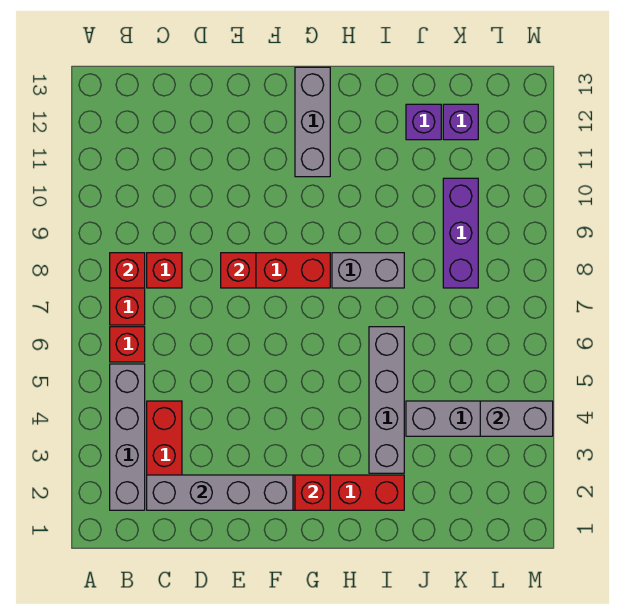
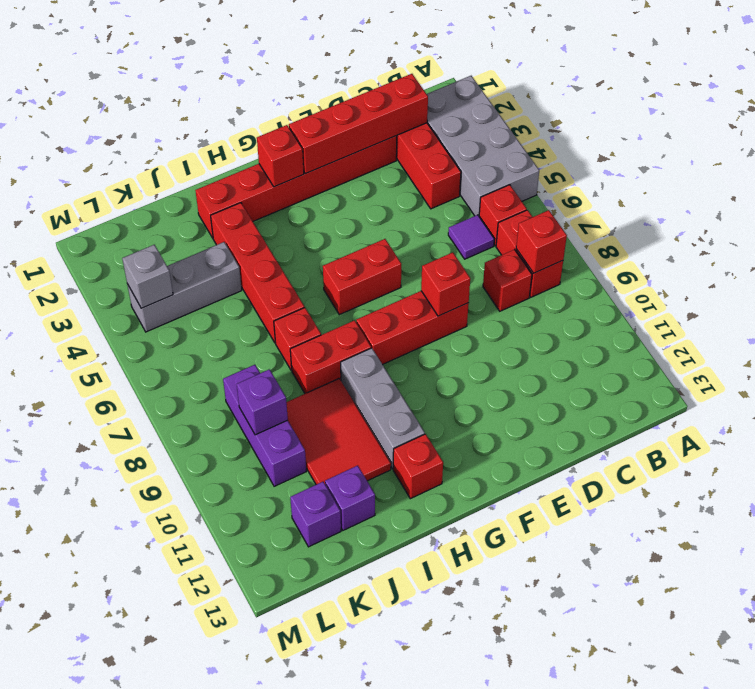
grey 1x4 brick [110,364,145,510] -> grey 2x4 brick [427,76,539,216]
grey 1x4 brick [147,475,293,510] -> red 1x4 brick [289,74,428,174]
none -> purple 1x1 tile [448,215,494,259]
none -> red 1x2 brick [323,239,401,315]
grey 1x3 brick [295,67,330,177] -> grey 1x3 brick moved to [341,348,425,469]
grey 1x2 brick [332,253,404,288] -> red 1x2 brick [290,320,371,394]
none -> red 1x1 brick [393,434,443,499]
grey 1x4 brick [369,327,404,473] -> red 1x4 brick [211,203,304,343]
none -> red 1x1 brick [274,308,321,370]
none -> red 2x3 tile [286,379,391,485]
none -> purple 1x1 brick [237,369,288,435]
grey 1x2 brick [480,401,553,436] -> grey 1x1 brick [122,245,173,308]

